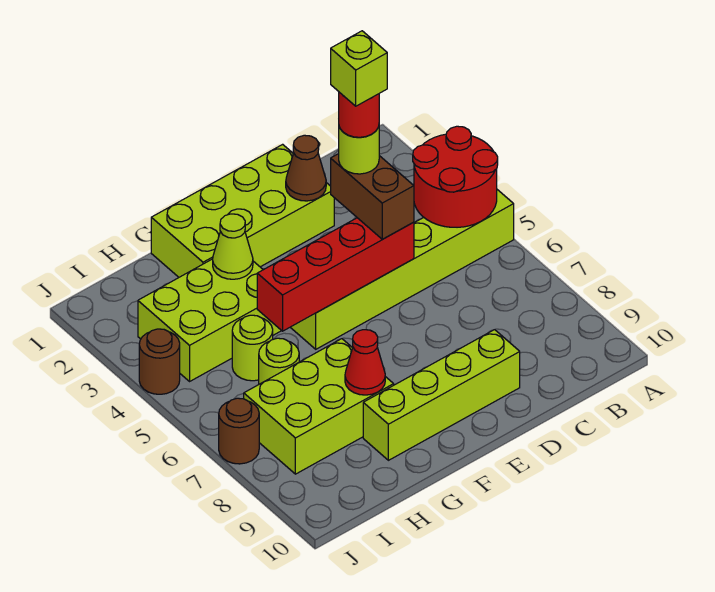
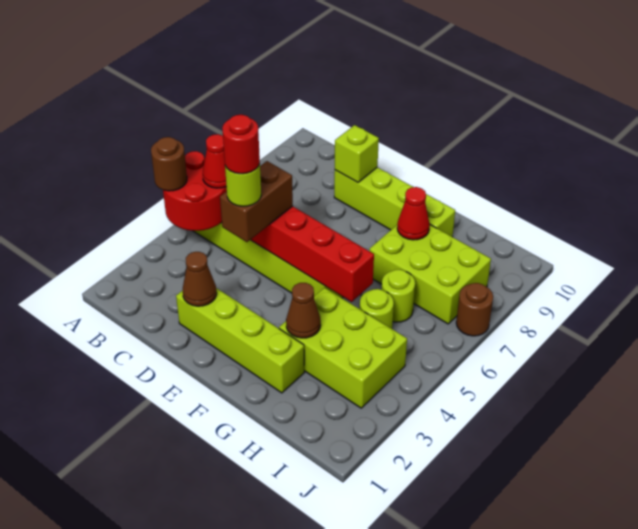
none -> red 1x1 cone [203,134,227,188]
lime 2x4 brick [151,144,334,277] -> lime 1x4 brick [176,288,304,393]
lime 1x1 brick [331,31,387,106] -> lime 1x1 brick moved to [335,125,379,182]
lime 1x1 cone [213,214,253,279] -> brown 1x1 cone [286,283,321,338]
brown 1x1 round brick [139,329,180,394] -> brown 1x1 round brick moved to [151,137,187,191]

